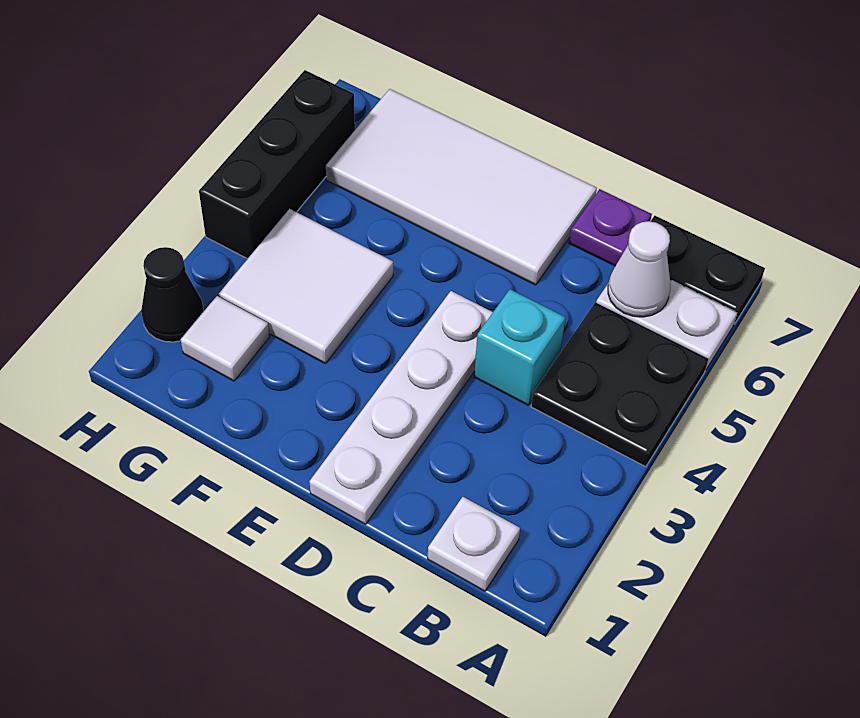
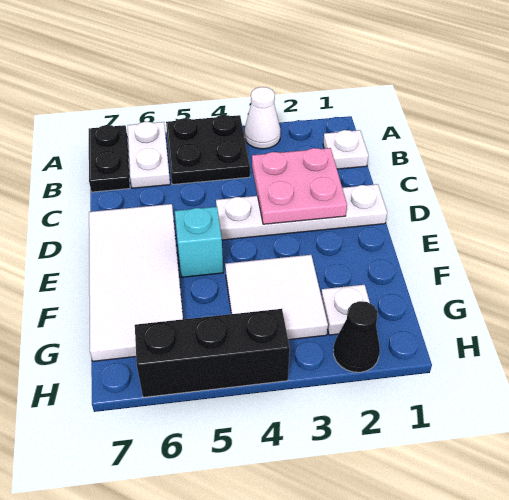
white 1x1 cone [608,221,670,317] -> white 1x1 cone moved to [244,87,280,149]
none -> pink 2x2 plate [252,148,347,224]
cyan 1x1 brick [474,289,566,405] -> cyan 1x1 brick moved to [175,207,223,277]
purple 1x1 plate [569,189,652,266] -> none
white 1x1 tile [181,296,270,381] -> white 1x1 plate [321,285,370,335]

